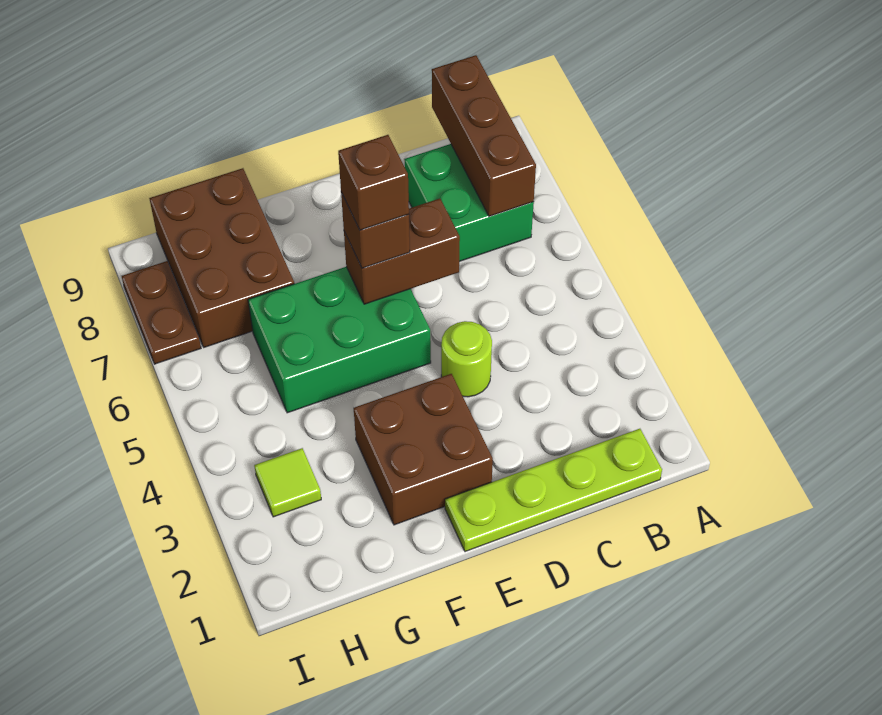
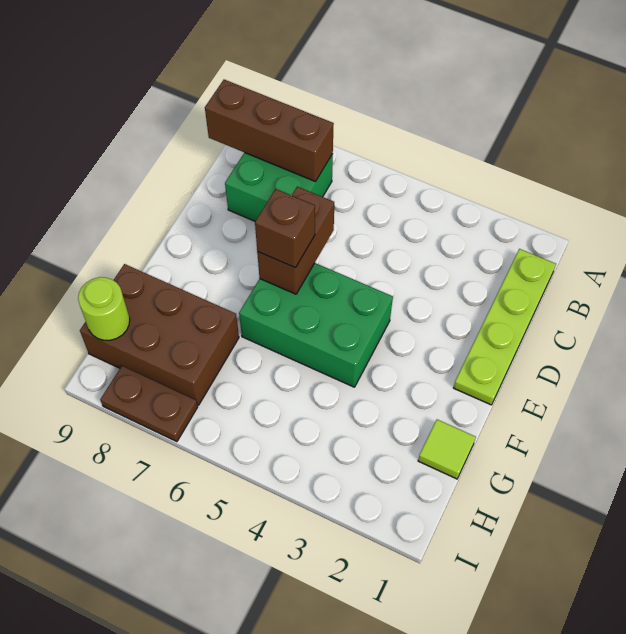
lime 1x1 round brick [441,321,492,397] -> lime 1x1 round brick moved to [78,277,130,340]
brown 2x2 brick [354,374,493,525] -> none
green 2x3 brick [248,267,431,413] -> green 2x3 brick turned to [239,263,393,387]
brown 1x1 brick [338,135,409,230] -> none
lime 1x1 tile [254,448,321,517] -> lime 1x1 tile moved to [418,419,476,479]

